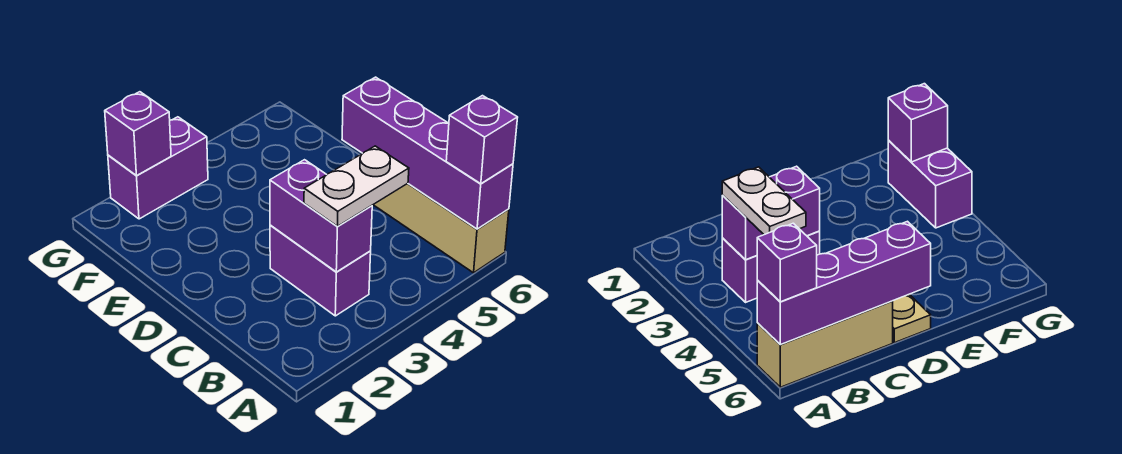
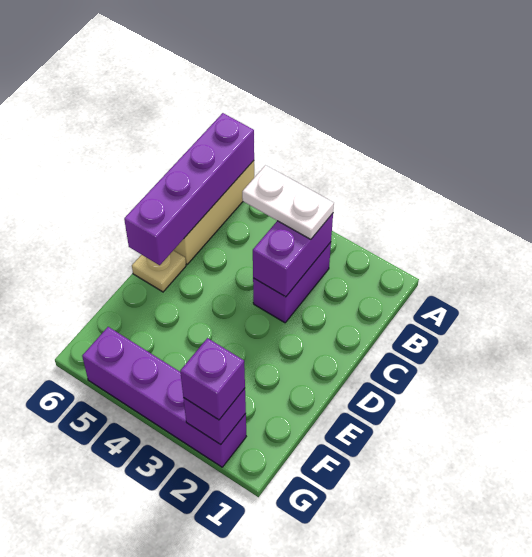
purple 1x1 brick [446,96,518,184] -> purple 1x1 brick moved to [180,338,245,420]
purple 1x2 brick [108,117,208,219] -> purple 1x4 brick [82,327,246,467]

